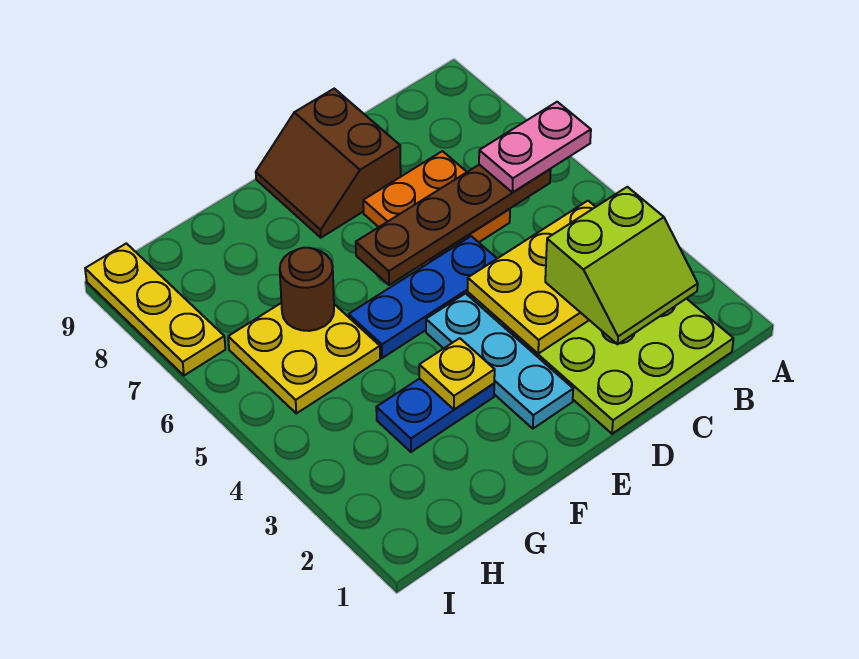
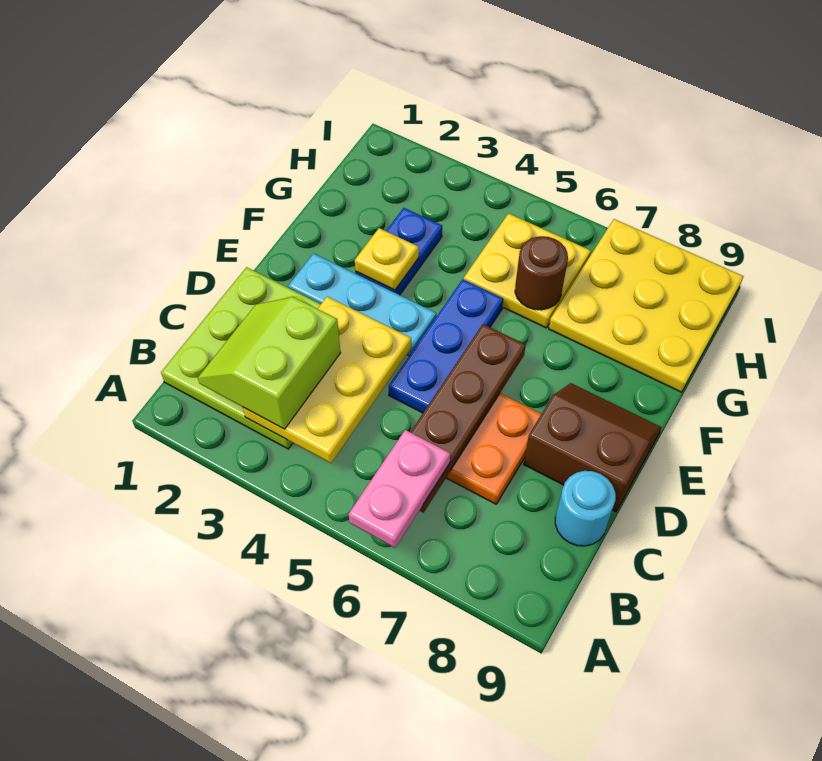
none -> cyan 1x1 round brick [555,471,616,546]
yellow 1x3 plate [85,243,225,375] -> yellow 3x3 plate [549,219,744,392]

